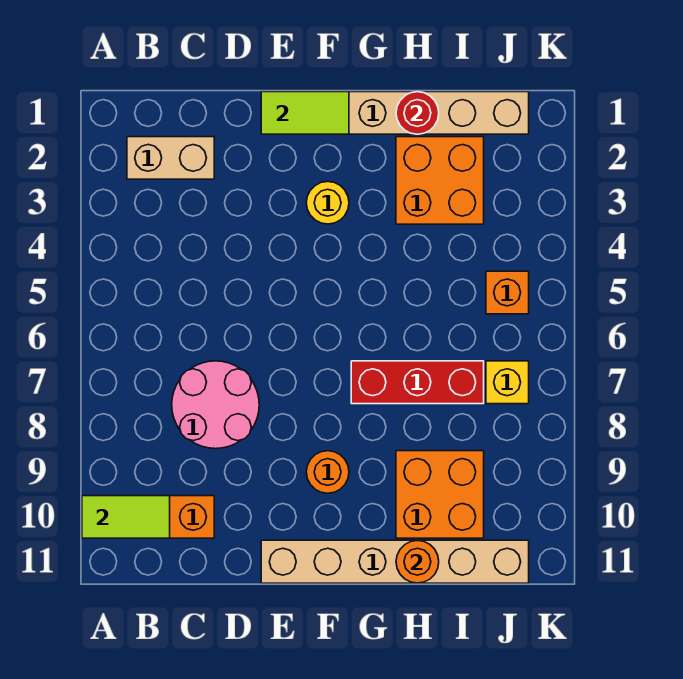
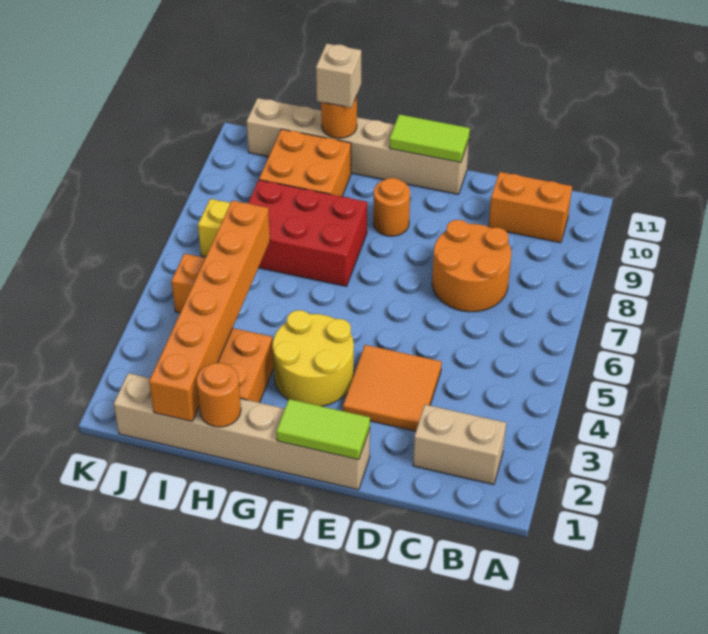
lime 1x2 tile [82,496,170,538] -> lime 1x2 tile moved to [389,114,470,163]
pink 2x2 round brick [172,361,259,449] -> orange 2x2 round brick [432,220,511,312]
none -> orange 2x2 tile [343,345,442,431]
yellow 1x1 round brick [306,181,349,224] -> yellow 2x2 round brick [272,310,354,406]
red 1x3 brick [351,361,484,404] -> red 2x3 brick [248,180,367,286]
red 1x1 round brick [396,92,439,134] -> orange 1x1 round brick [196,363,241,427]
none -> tan 1x1 brick [316,44,361,108]
none -> orange 1x6 brick [149,200,270,421]

